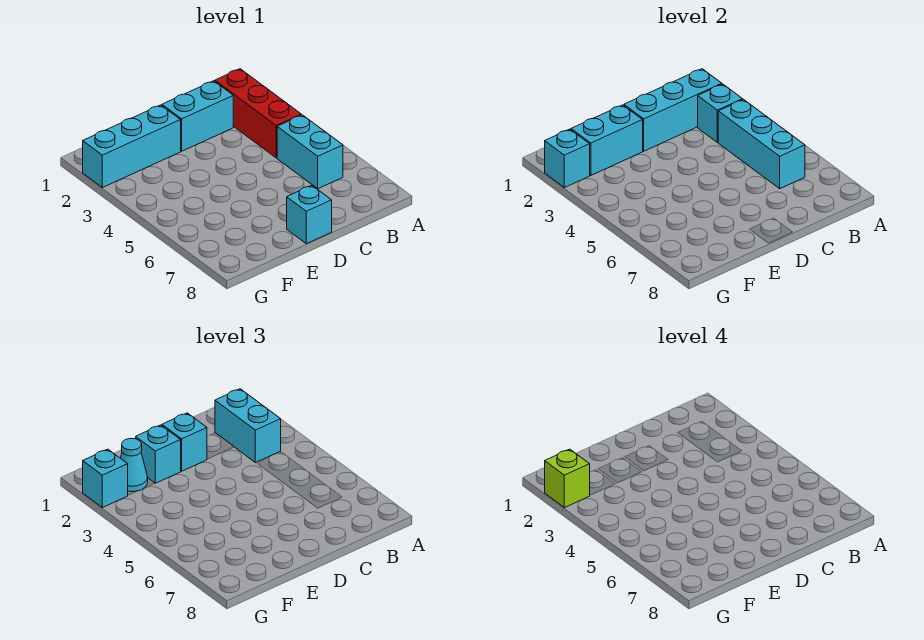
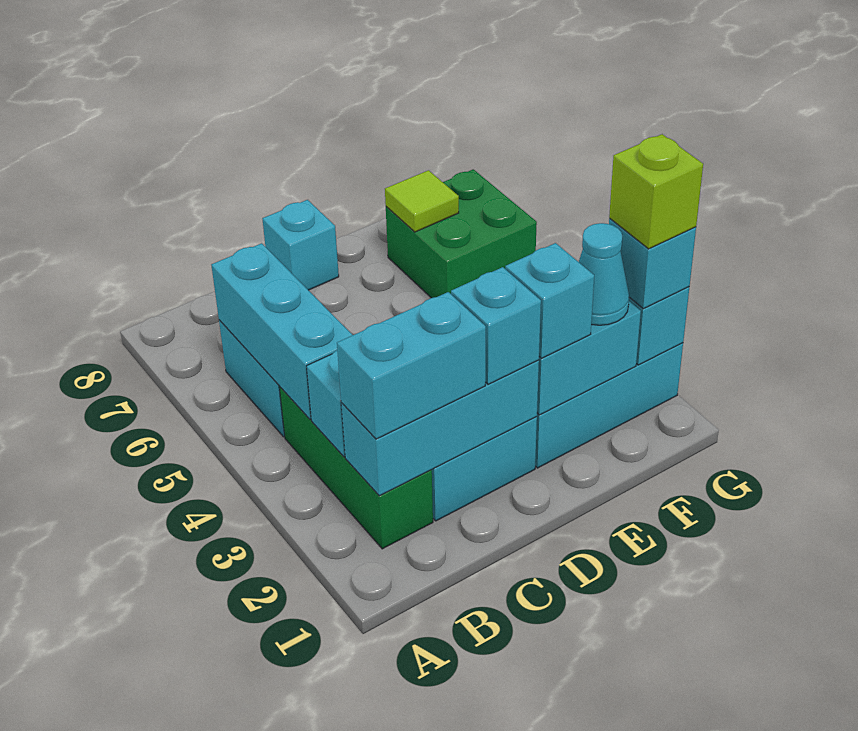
red 1x3 brick [215,69,301,158] -> green 1x3 brick [279,387,433,549]
cyan 1x2 brick [215,389,281,463] -> cyan 1x2 brick turned to [337,292,486,439]
none -> green 2x2 brick [386,169,537,298]
none -> lime 1x1 tile [385,170,459,232]

